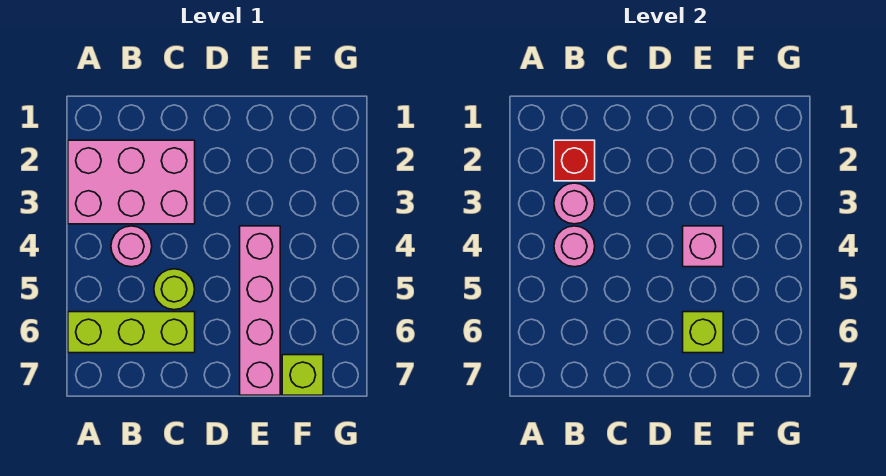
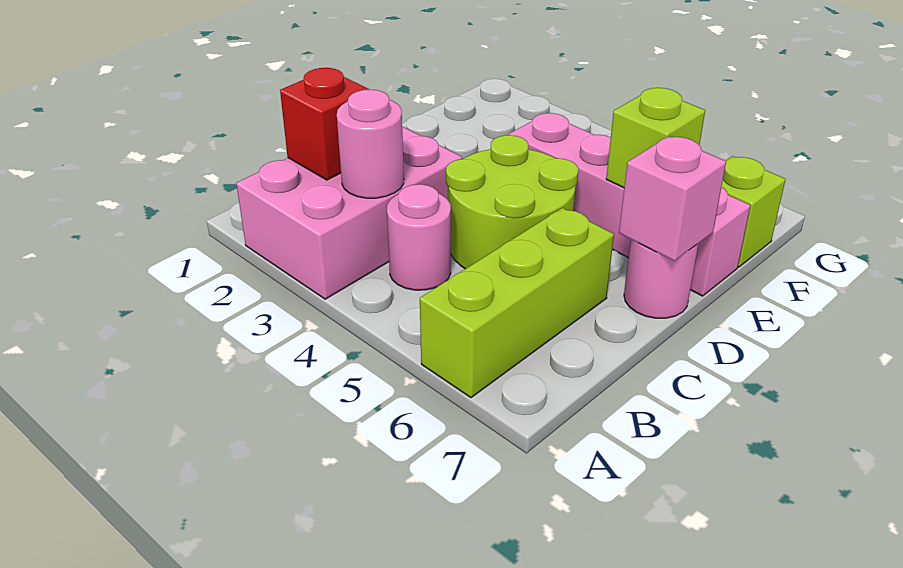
pink 1x1 round brick [554,226,595,267] -> pink 1x1 round brick moved to [624,240,698,318]
lime 1x1 round brick [154,269,195,310] -> lime 2x2 round brick [446,135,578,269]
pink 1x1 brick [683,226,723,267] -> pink 1x1 brick moved to [619,136,726,261]

